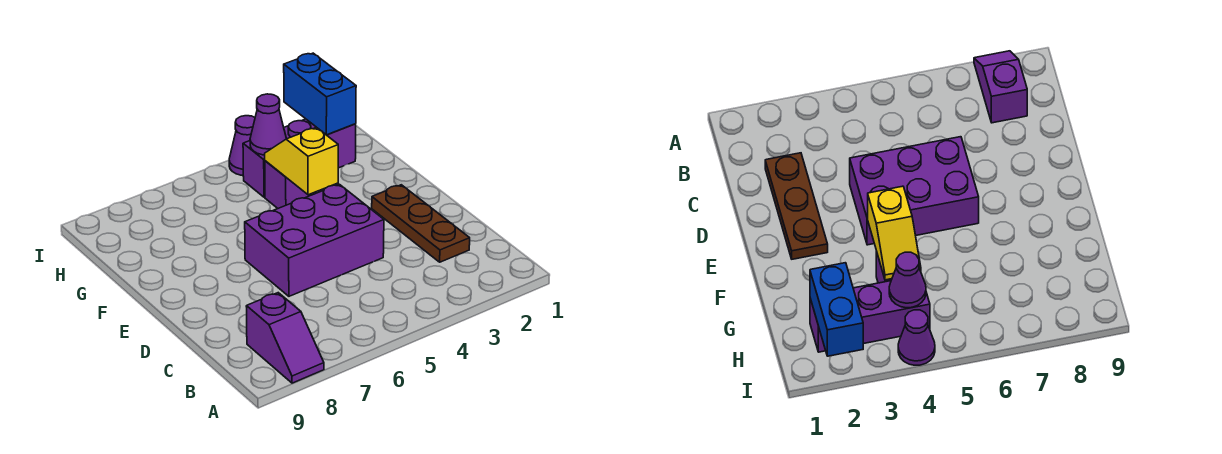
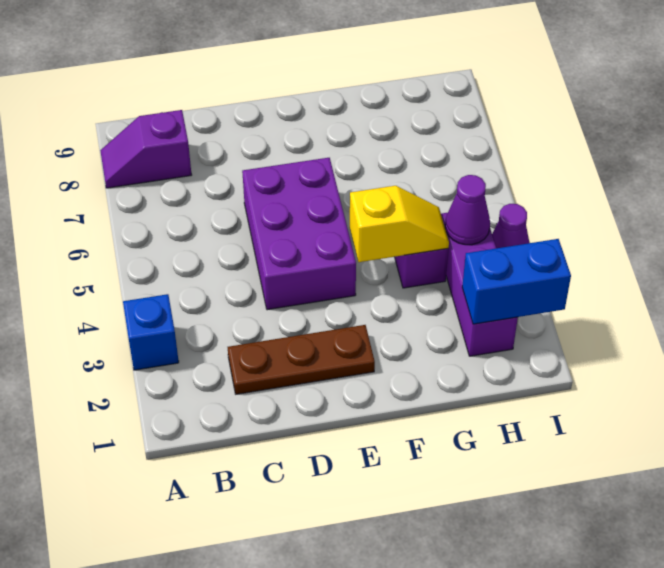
none -> blue 1x1 brick [123,294,179,370]

